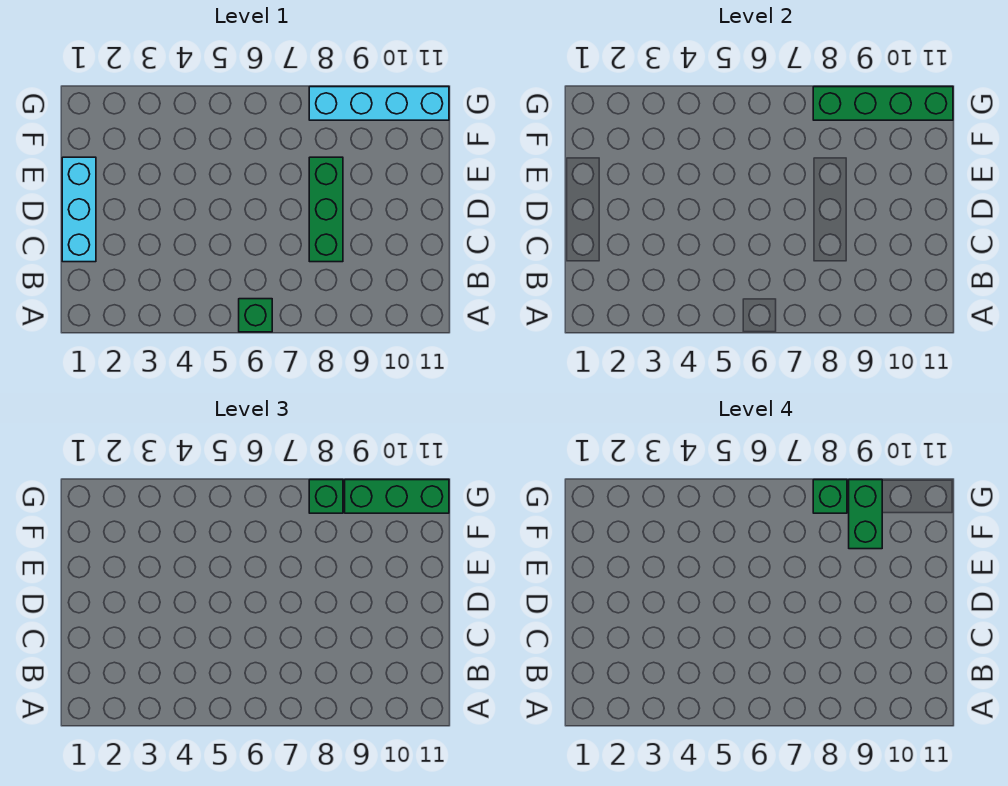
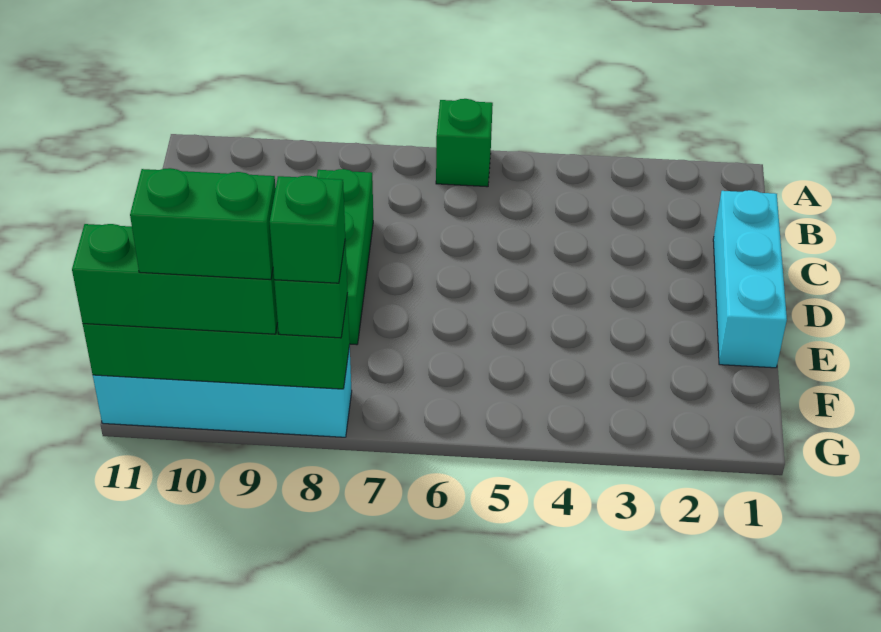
green 1x2 brick [849,480,882,549] -> green 1x2 brick turned to [130,168,276,280]

